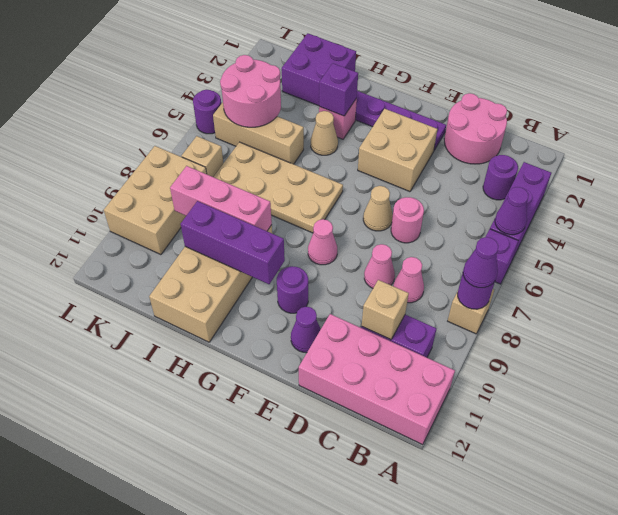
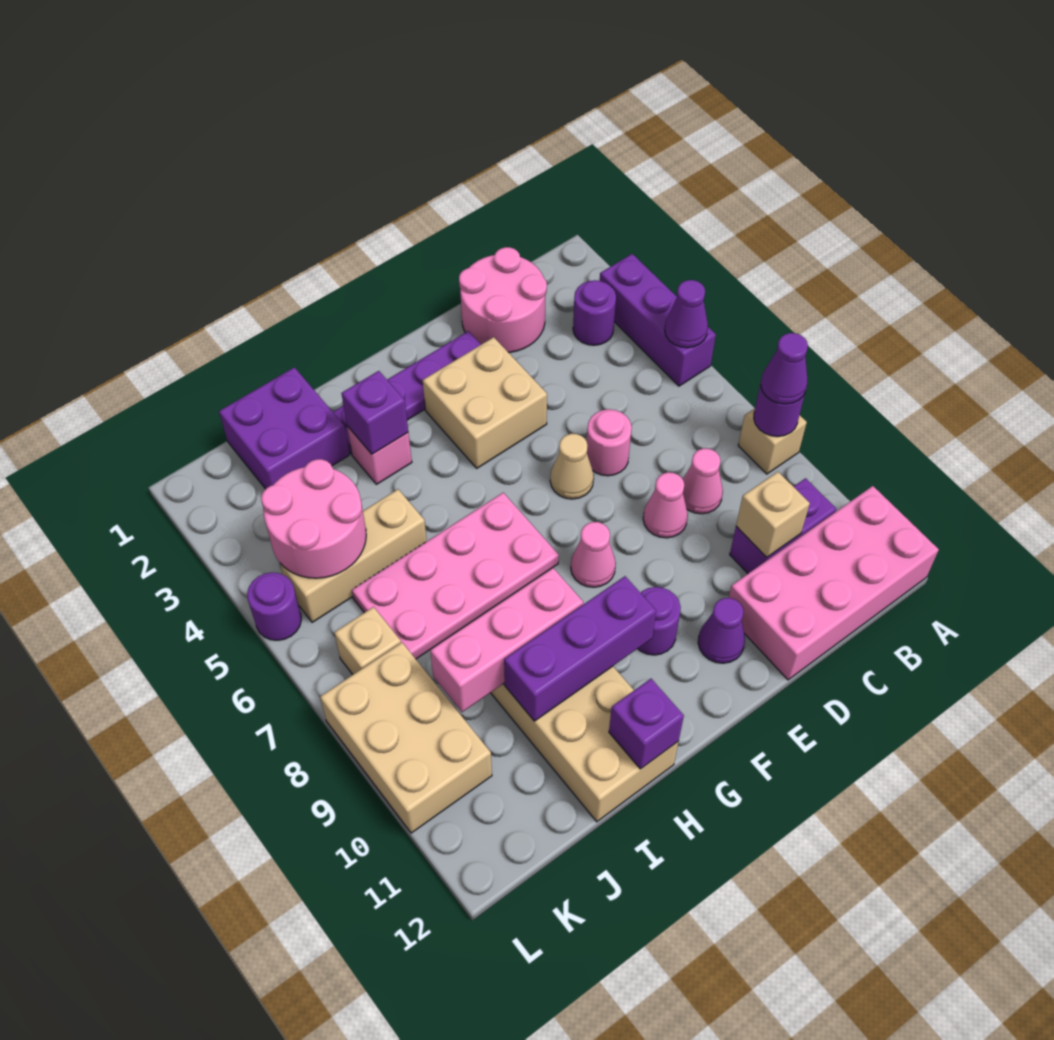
purple 1x1 brick [486,229,518,284] -> purple 1x1 brick moved to [609,679,684,769]
tan 2x4 plate [214,142,343,233] -> pink 2x4 plate [352,493,559,659]
tan 1x1 cone [311,111,338,155] -> none

